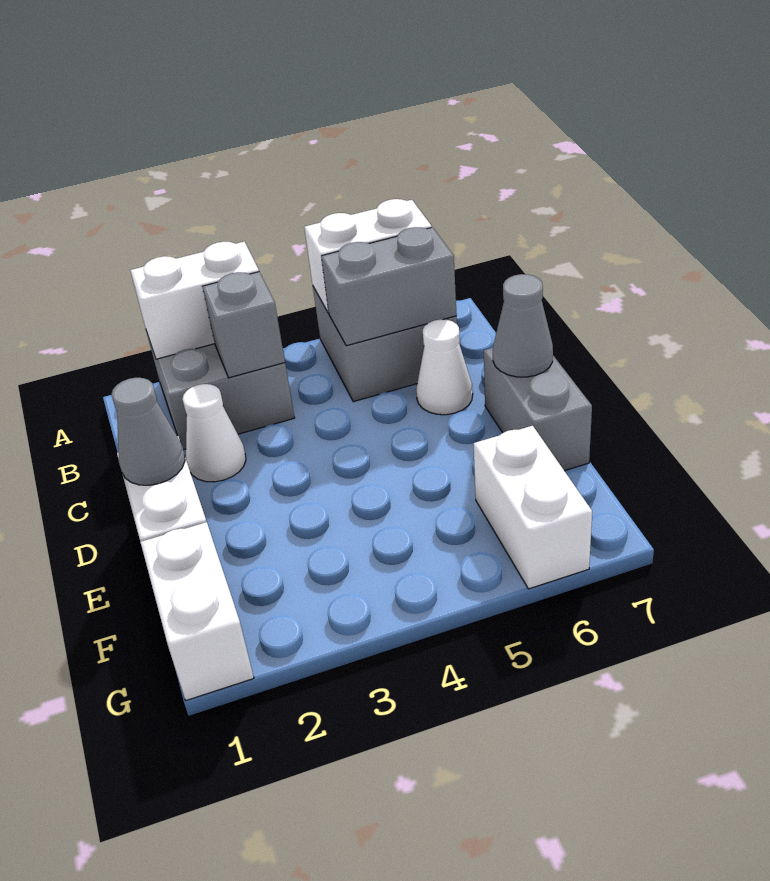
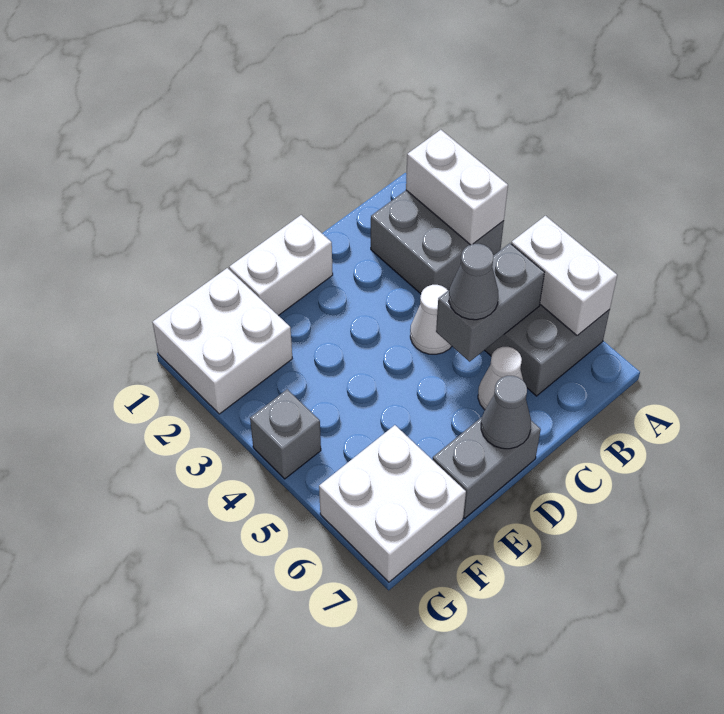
grey 1x1 brick [202,272,285,378] -> grey 1x1 brick moved to [250,389,321,479]
grey 1x2 brick [321,227,457,346] -> grey 1x2 brick turned to [436,243,544,362]
white 1x1 cone [183,384,246,482] -> white 1x1 cone moved to [410,285,452,354]
grey 1x1 cone [111,378,185,485] -> grey 1x1 cone moved to [449,244,498,320]
white 1x2 brick [141,522,254,700] -> white 2x2 brick [152,268,292,414]
white 1x2 brick [474,426,592,589] -> white 2x2 brick [319,425,466,582]

